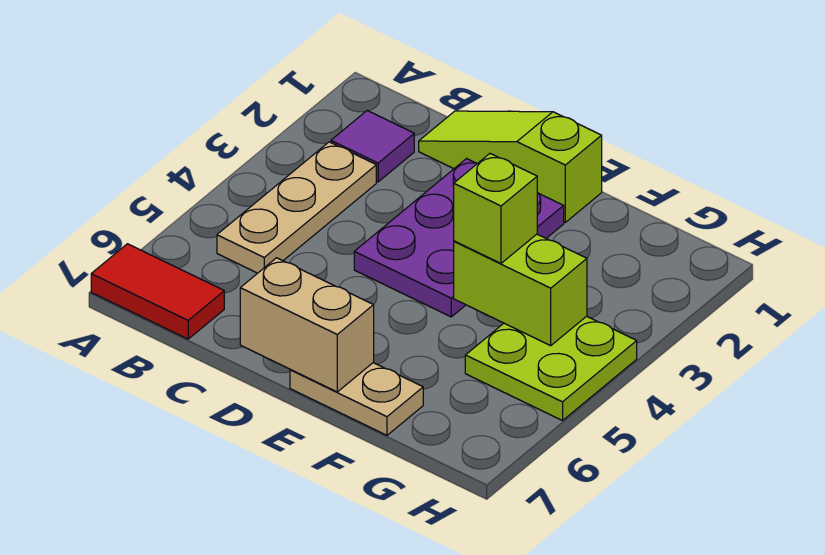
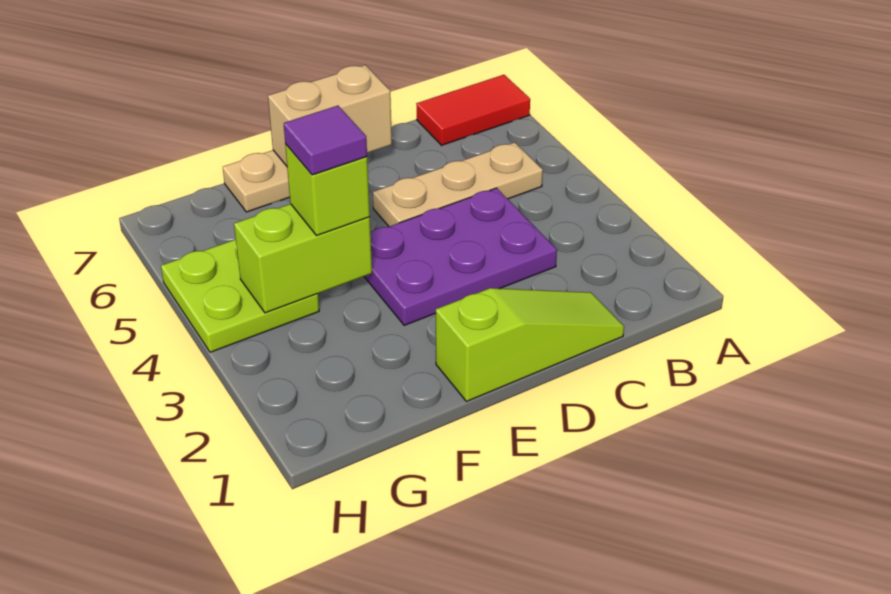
purple 1x1 tile [331,111,414,182] -> purple 1x1 tile moved to [284,106,367,175]
tan 1x3 plate [217,142,376,273] -> tan 1x3 plate turned to [373,142,543,226]
purple 2x3 plate [354,159,564,317] -> purple 2x3 plate turned to [364,188,557,325]

